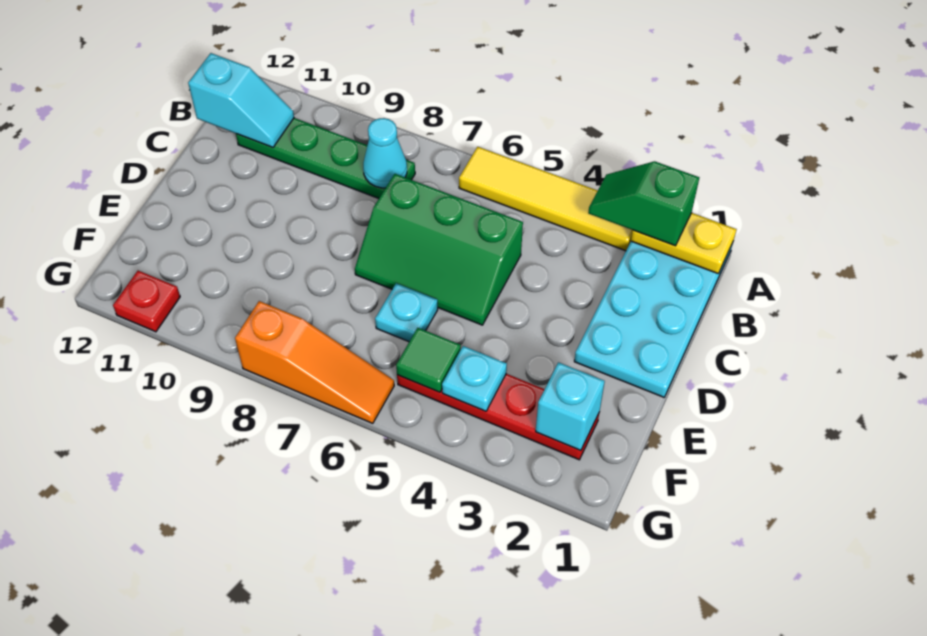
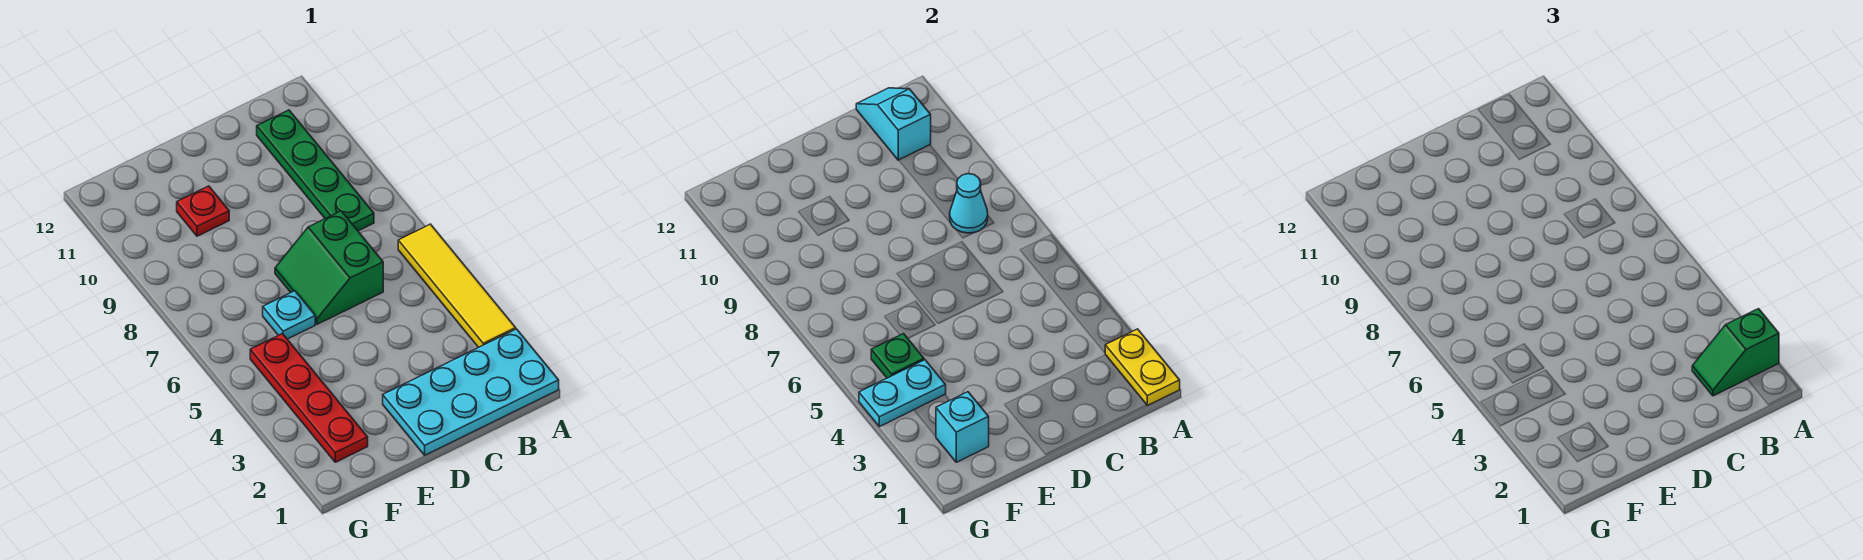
green 1x2 slope [588,161,699,246] -> green 1x2 slope turned to [1692,309,1779,396]
cyan 1x2 slope [188,53,294,147] -> cyan 1x2 slope turned to [856,88,931,160]
green 2x3 slope [355,174,523,325] -> green 2x2 slope [275,211,383,324]
cyan 1x1 plate [442,346,507,411] -> cyan 1x2 plate [859,360,946,427]
green 1x1 tile [396,328,461,392] -> green 1x1 plate [871,334,924,378]
orange 1x3 slope [235,301,394,423] -> none
red 1x1 plate [113,271,180,332] -> red 1x1 plate moved to [177,186,229,236]

